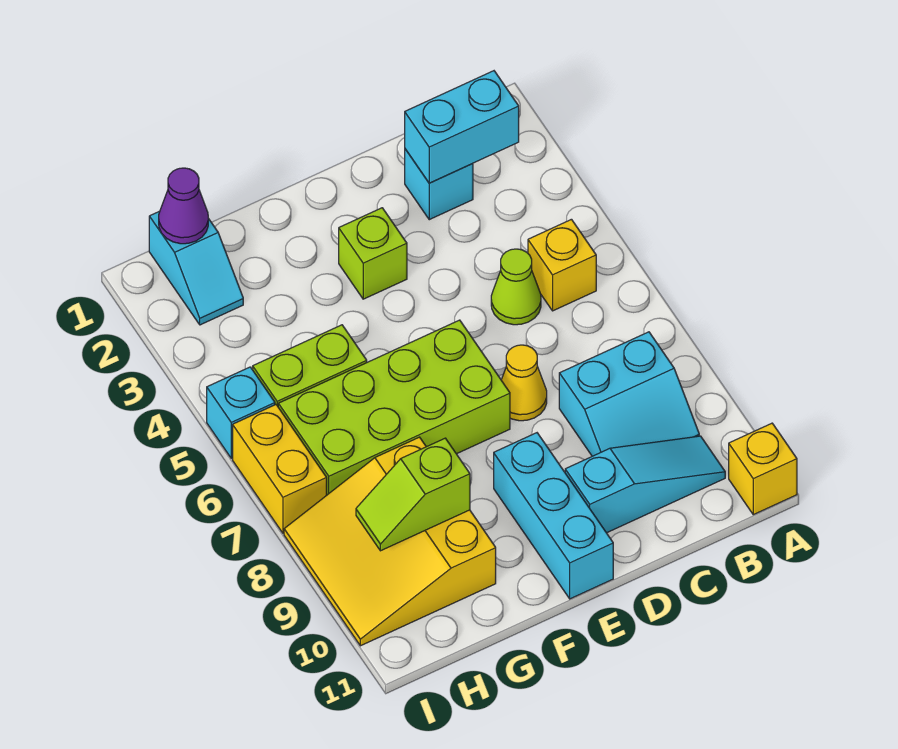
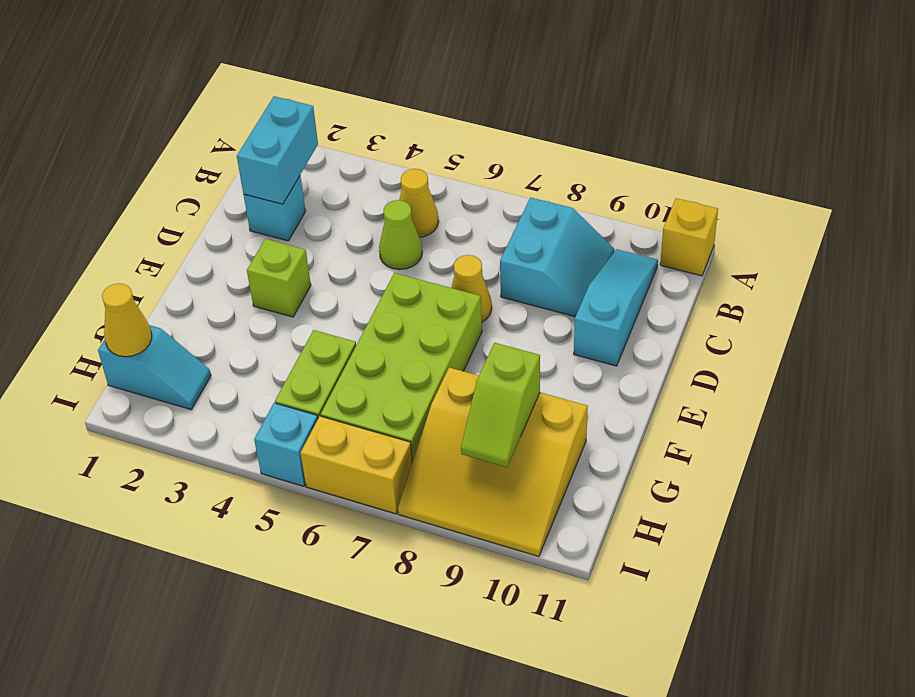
yellow 1x1 brick [528,219,596,311] -> yellow 1x1 cone [399,169,439,237]
cyan 1x3 brick [494,433,613,599] -> none
purple 1x1 cone [159,168,208,244] -> yellow 1x1 cone [102,283,152,357]

